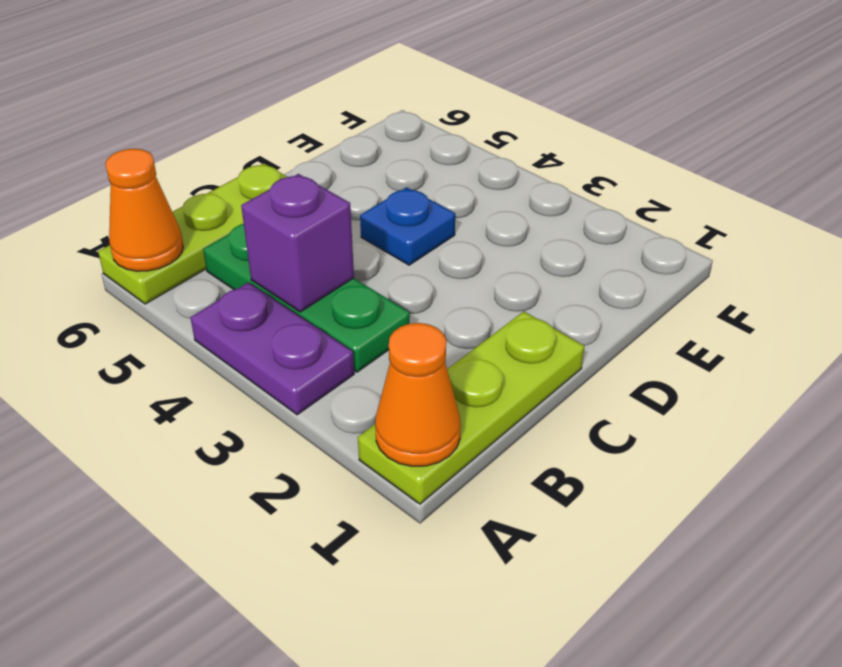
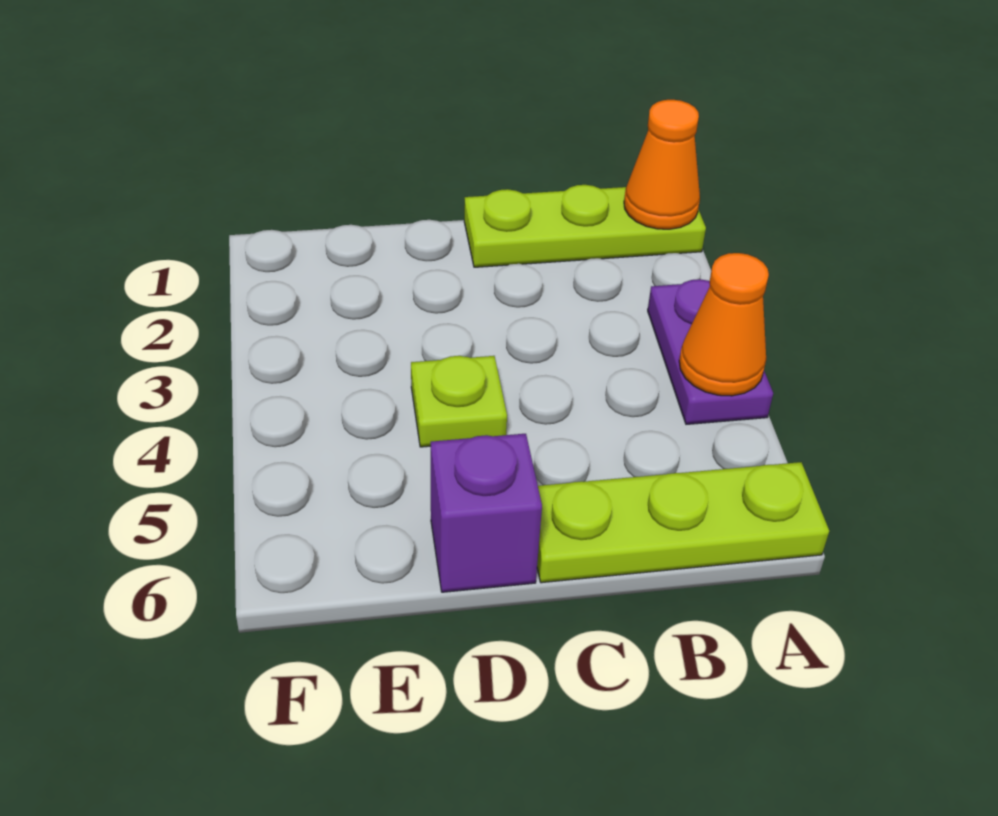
orange 1x1 cone [105,149,183,271] -> orange 1x1 cone moved to [679,253,769,396]
green 1x3 plate [203,224,410,372] -> none
purple 1x1 brick [241,174,354,312] -> purple 1x1 brick moved to [431,434,542,592]
blue 1x1 plate [360,187,455,265] -> lime 1x1 plate [411,356,507,447]

